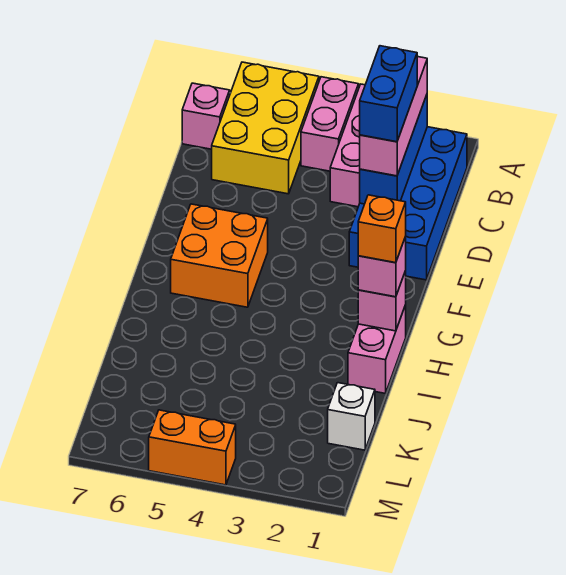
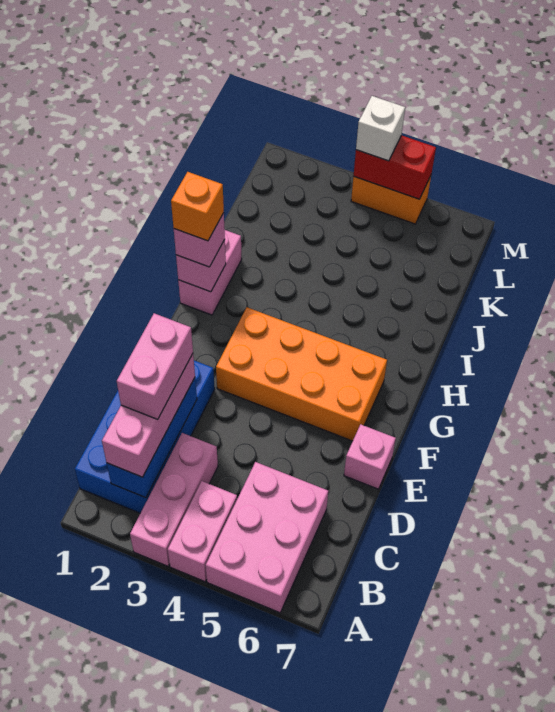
yellow 2x3 brick [212,62,319,194] -> pink 2x3 brick [206,462,328,613]
pink 1x1 brick [182,83,230,149] -> pink 1x1 brick moved to [344,424,396,489]
blue 1x2 brick [360,46,417,142] -> pink 1x2 brick [117,313,193,419]
orange 2x2 brick [171,204,268,307] -> orange 2x4 brick [216,307,387,441]
white 1x1 brick [328,383,375,450] -> white 1x1 brick moved to [356,96,405,161]
none -> red 1x2 brick [354,135,436,199]

